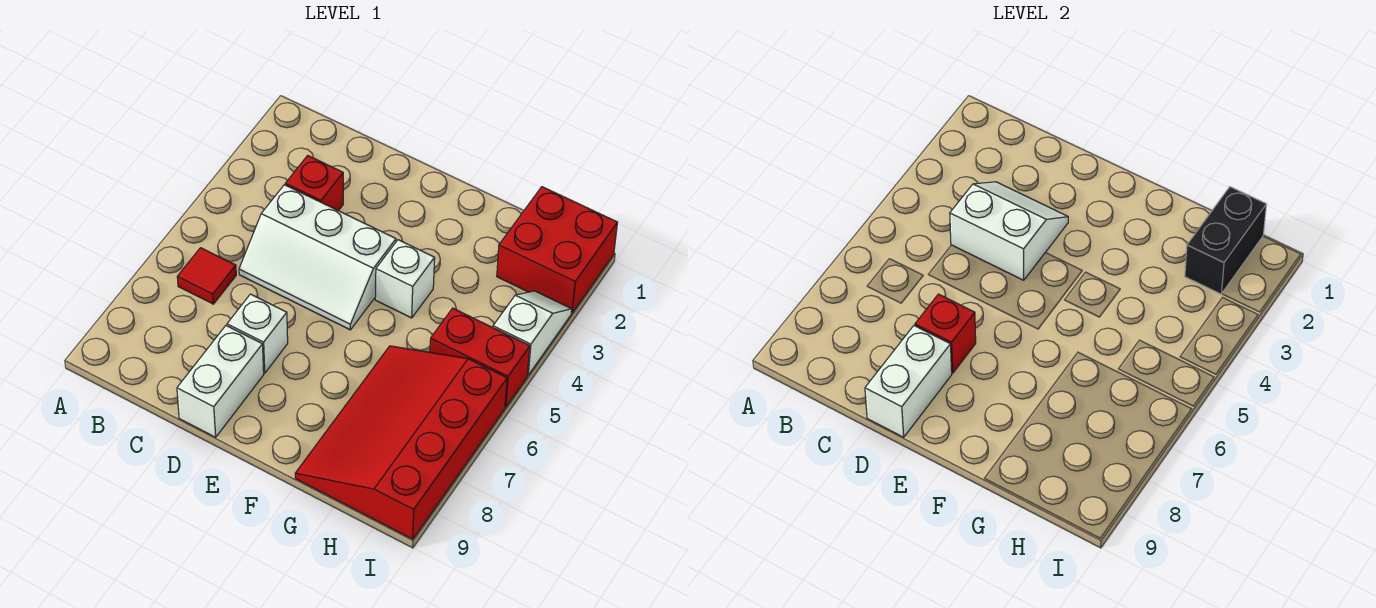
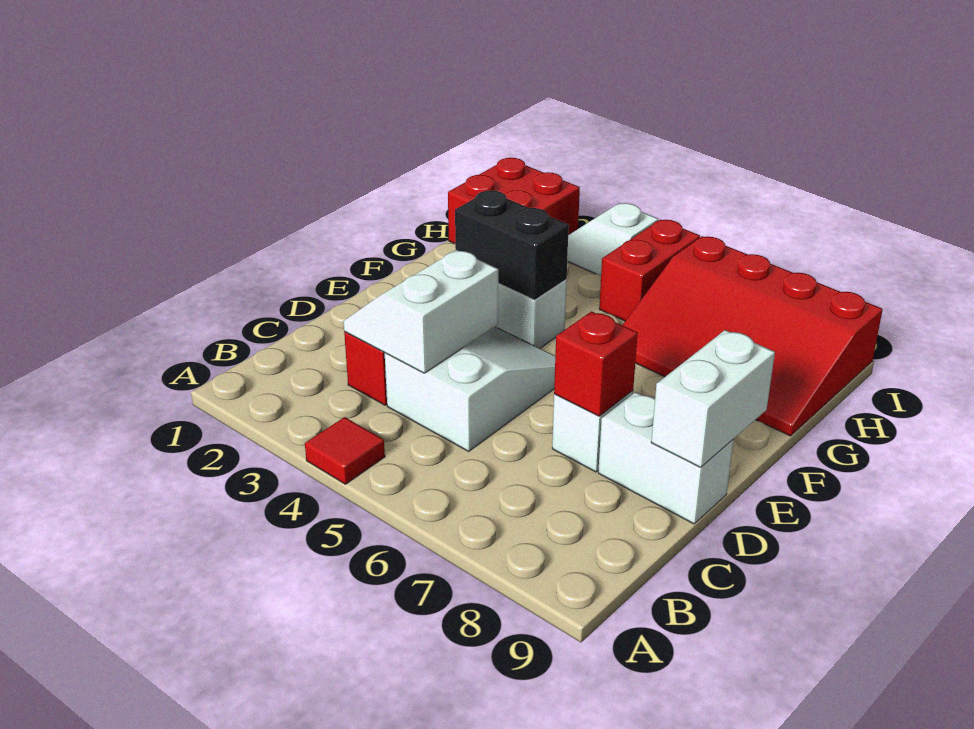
red 1x1 tile [177,248,236,304] -> red 1x1 tile moved to [305,417,385,484]
white 2x3 slope [239,185,396,330] -> white 2x3 slope turned to [385,327,555,451]
white 1x2 brick [865,326,952,437] -> white 1x2 brick turned to [651,330,775,467]
black 1x2 brick [1185,187,1266,294] -> black 1x2 brick moved to [455,190,569,300]

